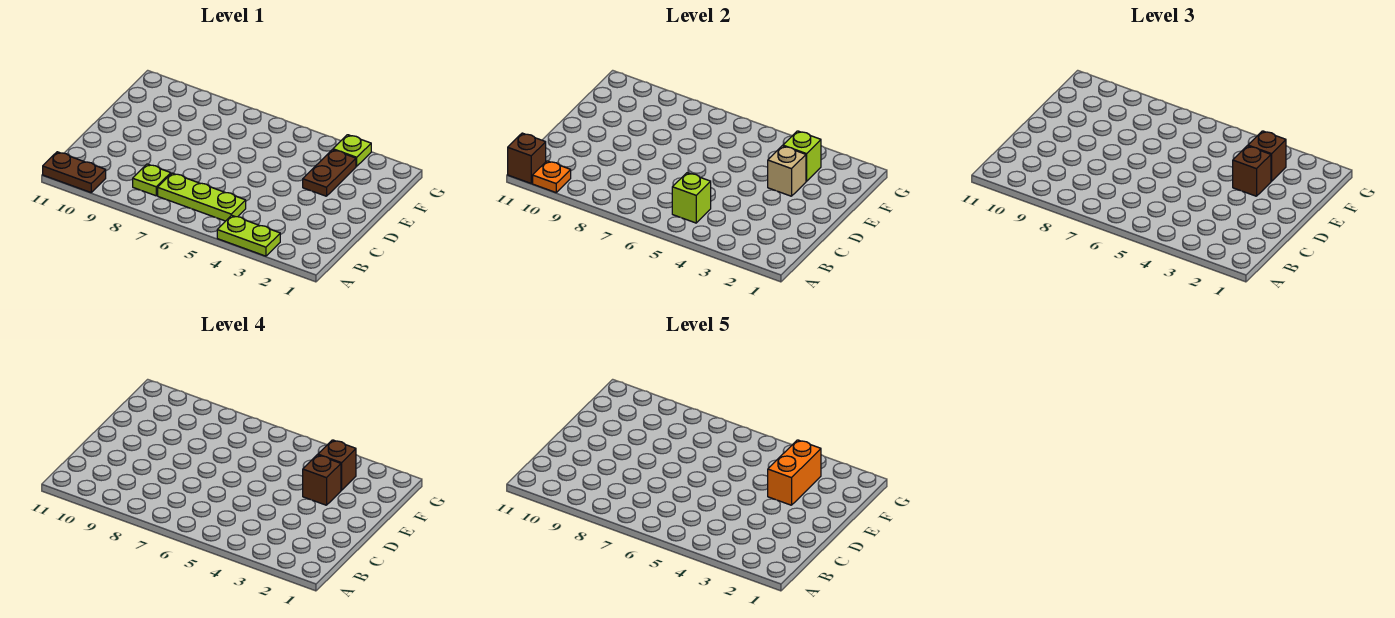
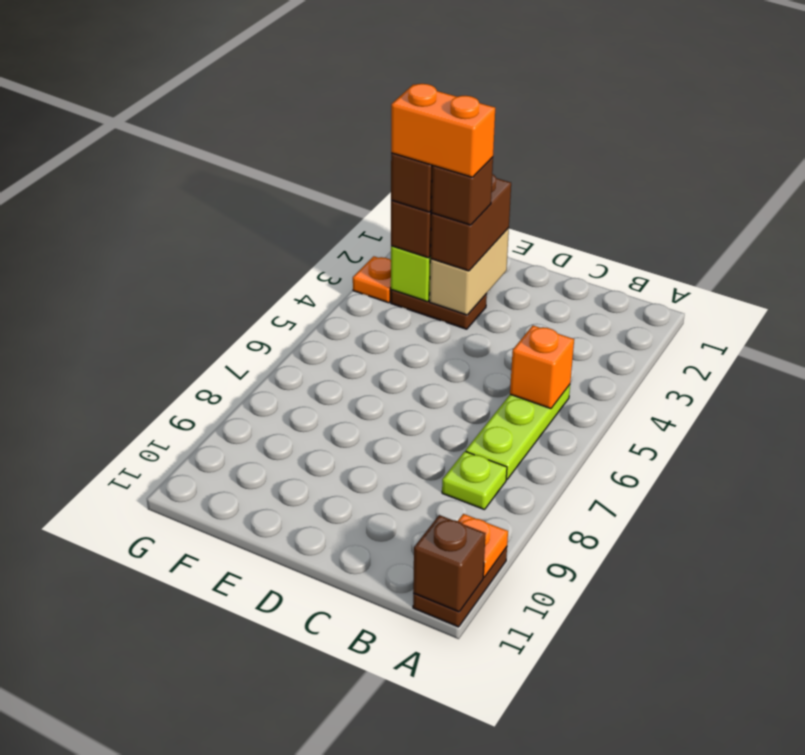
lime 1x2 plate [217,215,280,256] -> none
lime 1x1 brick [672,173,711,223] -> orange 1x1 brick [510,326,574,409]
tan 1x1 brick [768,146,806,196] -> tan 1x2 brick [430,228,509,315]
brown 1x1 brick [1233,146,1271,196] -> brown 1x2 brick [431,174,511,271]
lime 1x1 plate [333,135,371,166] -> orange 1x1 plate [353,256,391,303]

